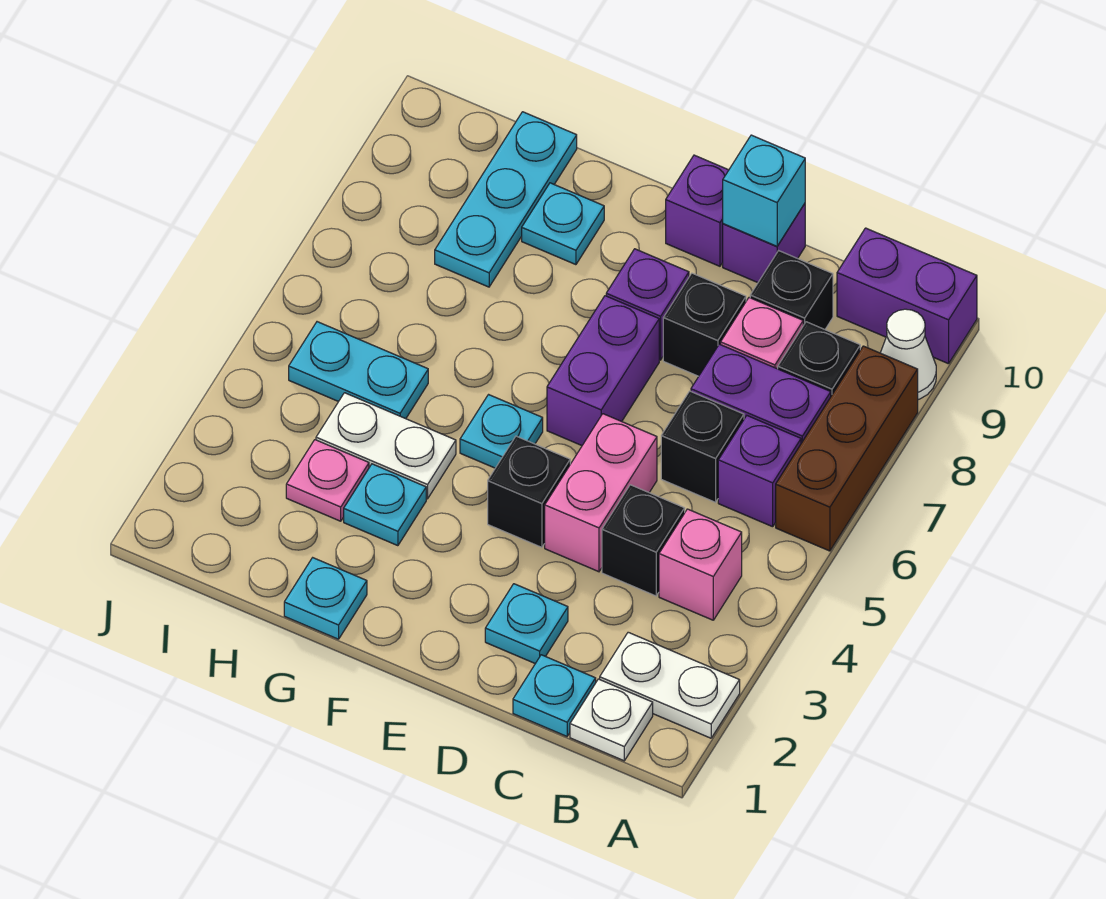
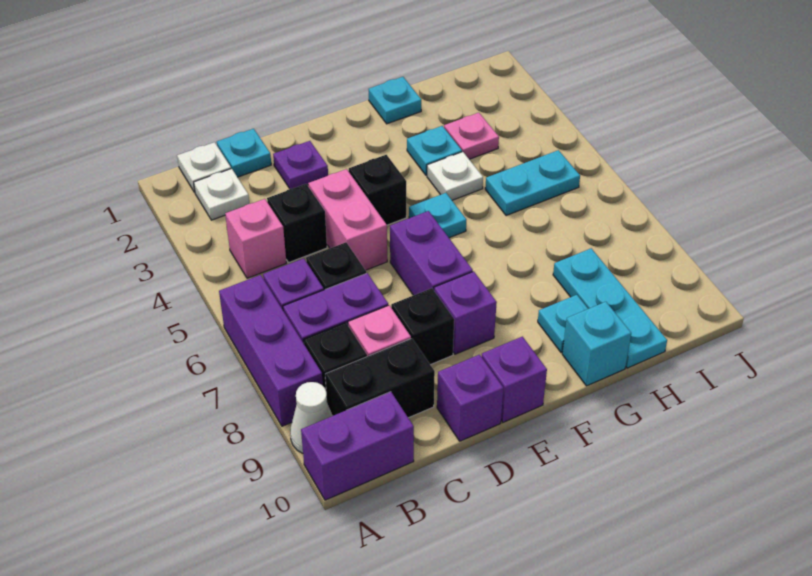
white 1x2 plate [600,632,740,738] -> white 1x1 plate [194,169,249,220]
brown 1x3 brick [776,346,918,551] -> purple 1x3 brick [219,275,323,426]
black 1x1 brick [750,251,833,329] -> black 1x2 brick [325,339,435,418]
cyan 1x1 plate [485,584,568,664] -> purple 1x1 plate [273,141,328,189]
cyan 1x1 brick [723,135,805,246] -> cyan 1x1 brick moved to [562,302,631,386]
white 1x2 plate [316,393,456,499] -> white 1x1 plate [427,152,483,200]

